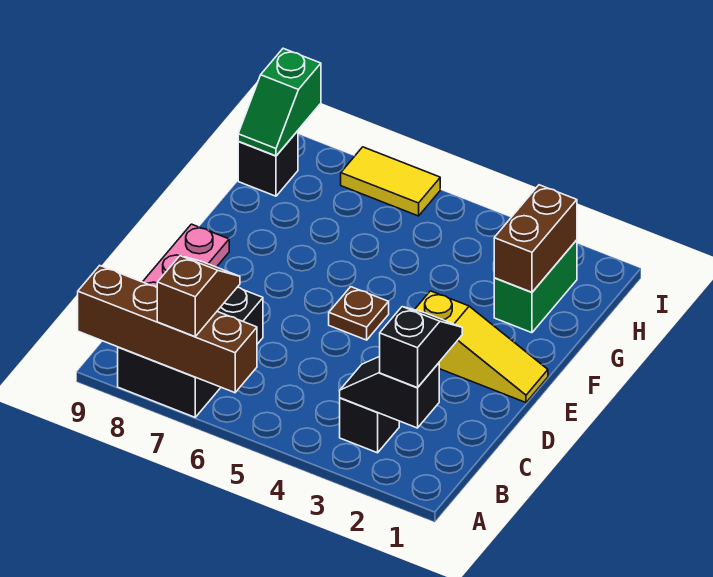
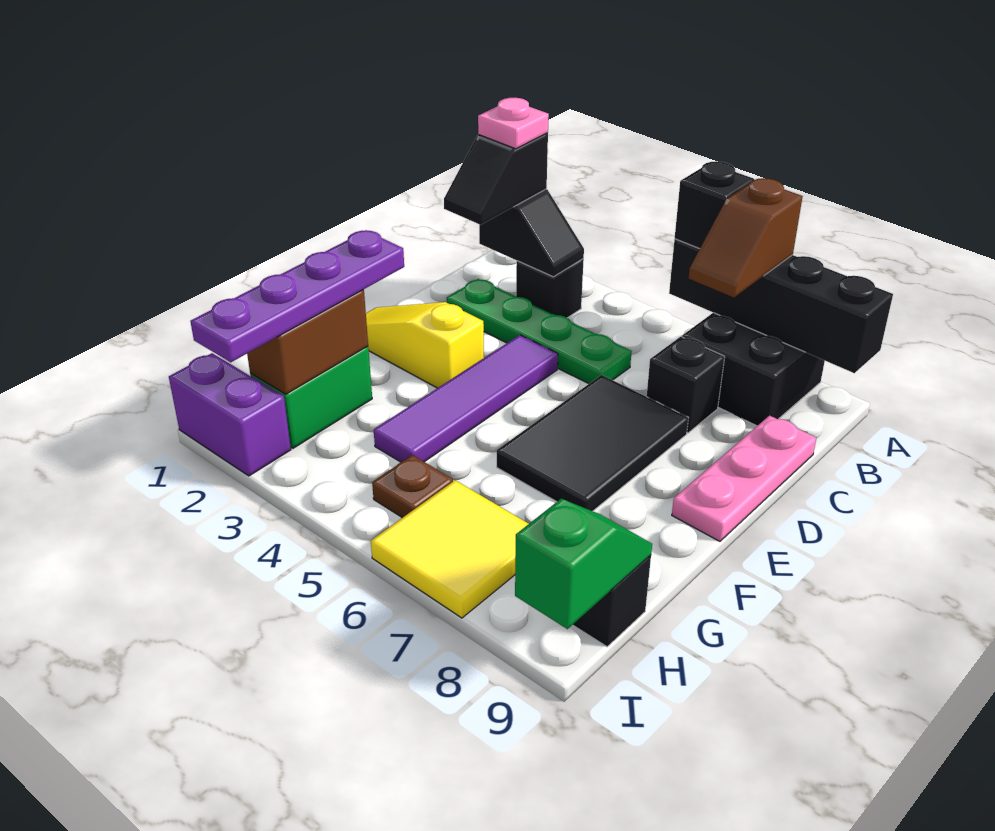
brown 1x4 brick [78,266,257,393] -> black 1x4 brick [669,239,893,373]
none -> black 1x1 brick [675,161,754,249]
none -> pink 1x1 plate [478,98,549,149]
none -> green 1x4 plate [447,279,632,384]
none -> purple 1x4 tile [374,335,558,462]
none -> black 2x3 tile [497,375,688,511]
brown 1x1 plate [329,287,389,340] -> brown 1x1 plate moved to [372,455,453,518]
none -> purple 1x4 plate [190,230,404,362]
none -> purple 1x2 brick [169,353,291,476]
yellow 1x2 tile [341,147,440,216] -> yellow 2x2 tile [371,480,529,618]

